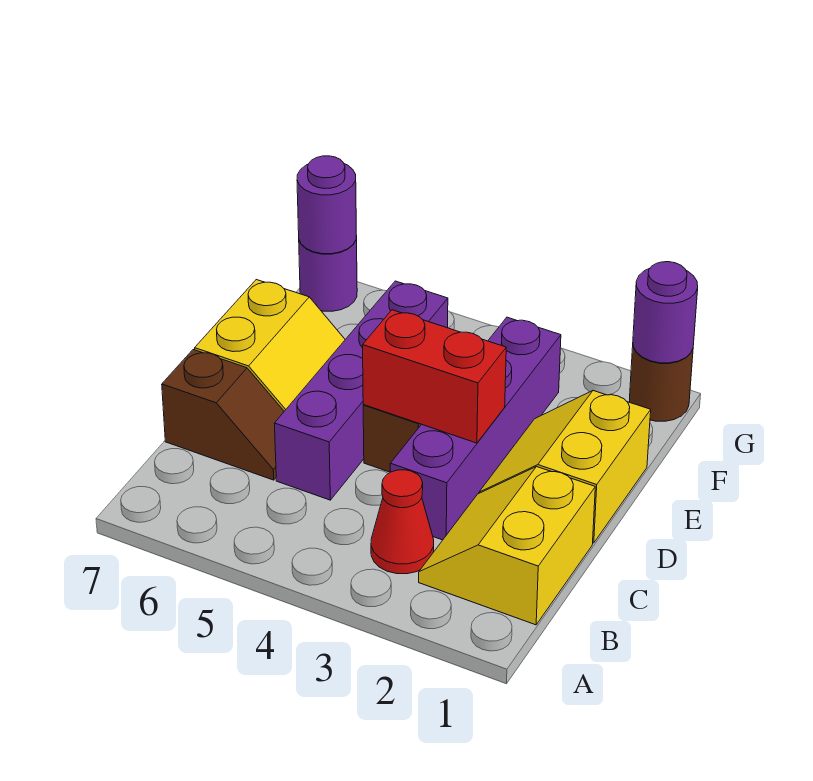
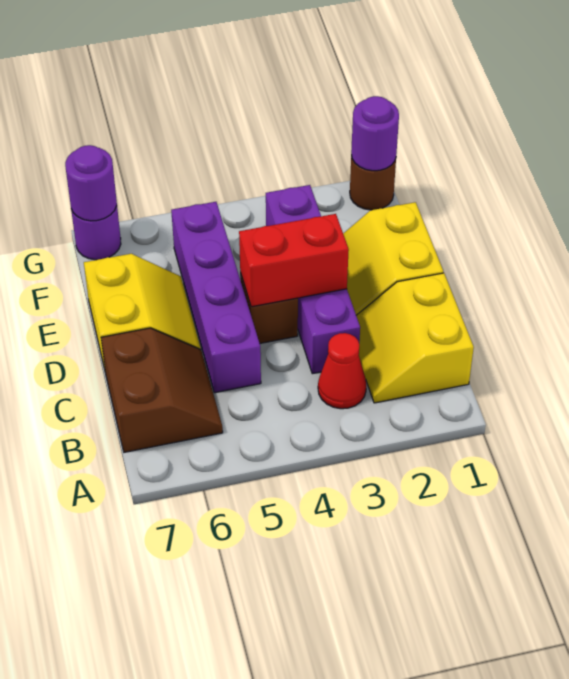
brown 1x2 slope [162,350,284,480] -> brown 2x2 slope [101,328,223,452]

